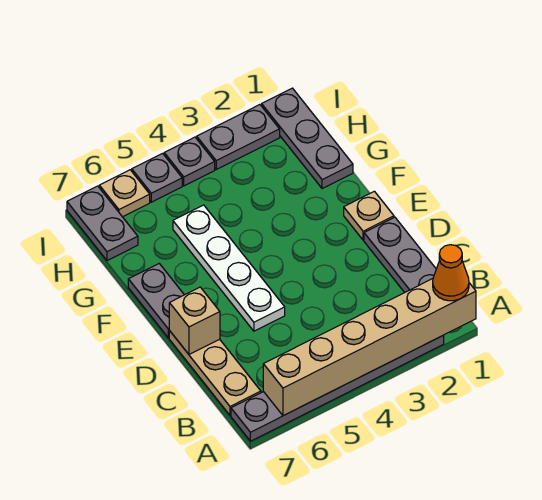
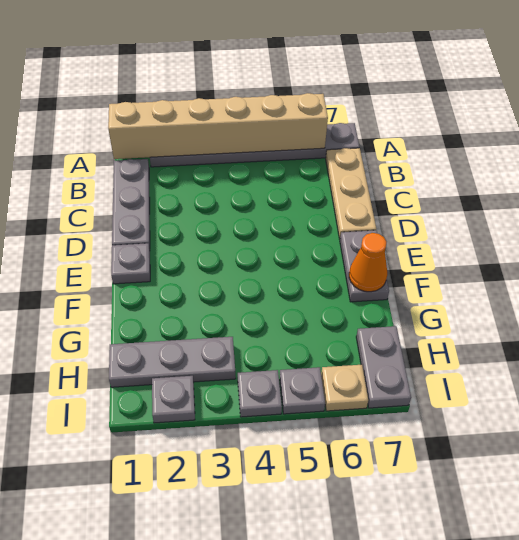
orange 1x1 cone [433,245,469,301] -> orange 1x1 cone moved to [349,233,387,292]
white 1x4 plate [173,205,285,331] -> none
tan 1x1 brick [169,287,220,354] -> none
tan 1x1 plate [344,191,394,240] -> grey 1x1 plate [111,243,150,284]
grey 1x3 plate [262,88,353,189] -> grey 1x3 plate turned to [109,337,236,387]
grey 1x2 plate [197,105,280,169] -> grey 1x1 plate [152,376,195,423]

